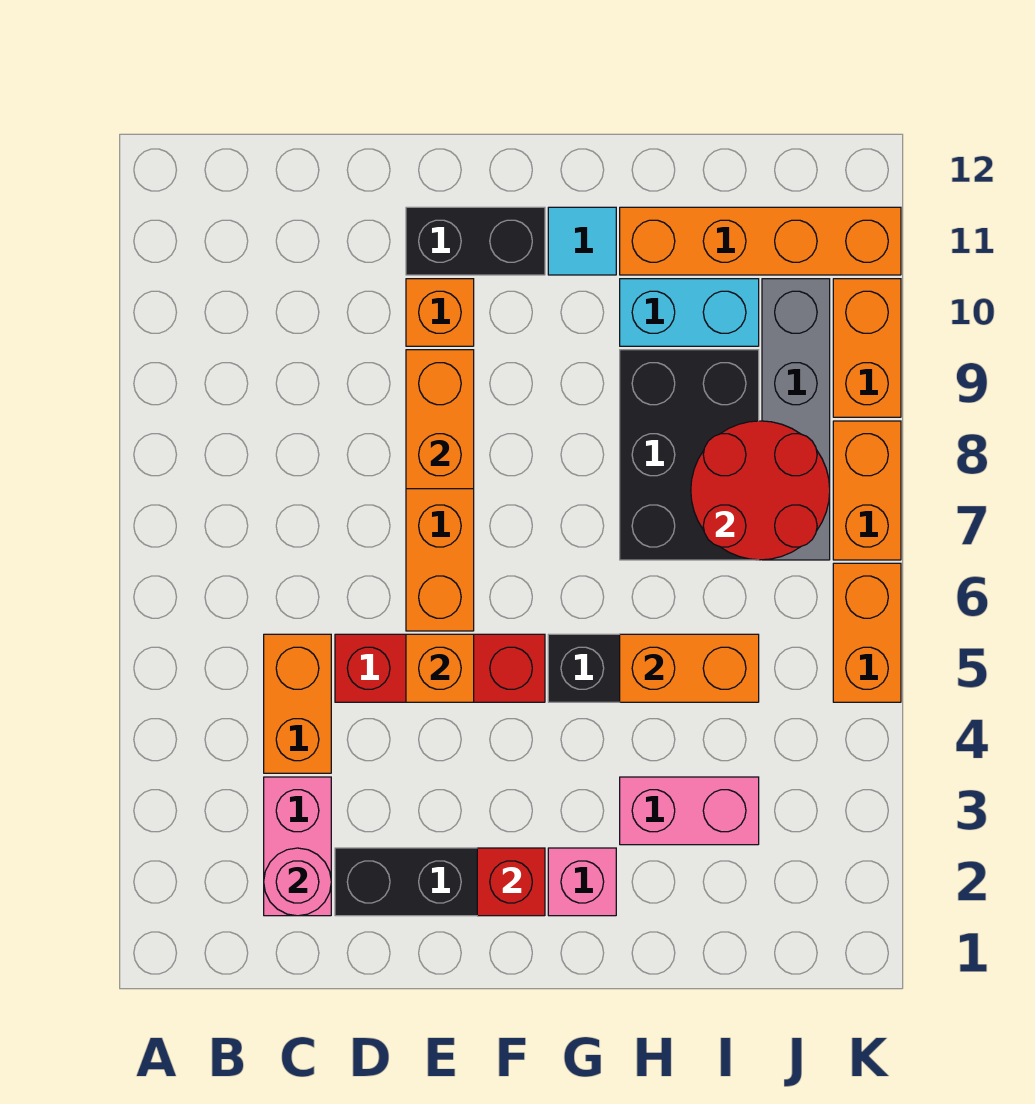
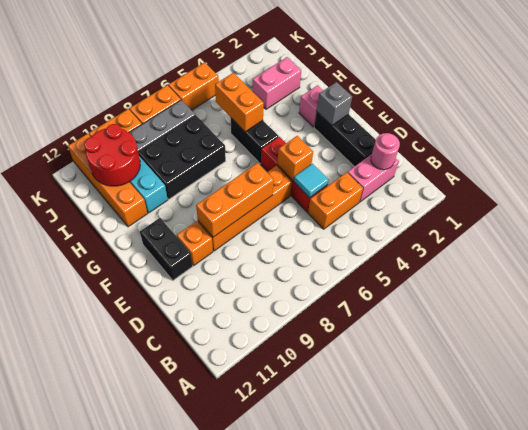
orange 1x2 brick [406,350,474,489] -> orange 1x3 brick [196,163,274,237]
red 1x1 brick [477,848,545,916] -> grey 1x1 brick [317,82,352,125]
cyan 1x1 tile [548,207,616,275] -> cyan 1x1 tile moved to [294,164,329,198]
pink 1x2 brick [620,777,759,845] -> pink 1x2 brick turned to [252,57,301,109]
red 2x2 round brick [691,421,830,560] -> red 2x2 round brick moved to [84,124,140,186]

